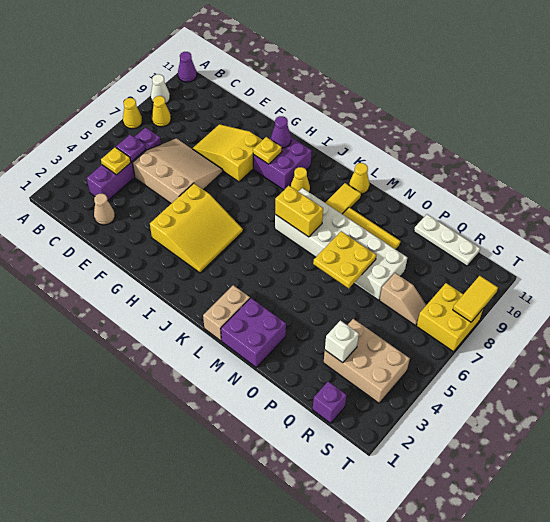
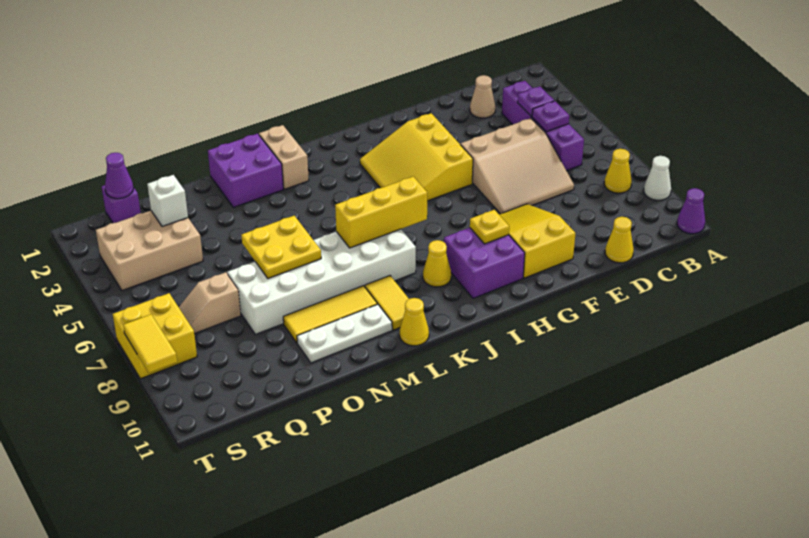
yellow 1x1 cone [123,98,142,129] -> yellow 1x1 cone moved to [605,217,634,263]
yellow 1x1 plate [101,147,131,175] -> purple 1x1 plate [517,86,554,117]
yellow 2x3 slope [193,124,262,182] -> yellow 2x3 slope turned to [499,204,576,278]
purple 1x1 cone [271,116,291,148] -> purple 1x1 cone moved to [105,153,133,199]
yellow 1x2 brick [275,186,323,237] -> yellow 1x3 brick [335,177,427,248]
white 1x3 plate [414,214,480,266] -> white 1x3 plate moved to [297,304,392,363]

